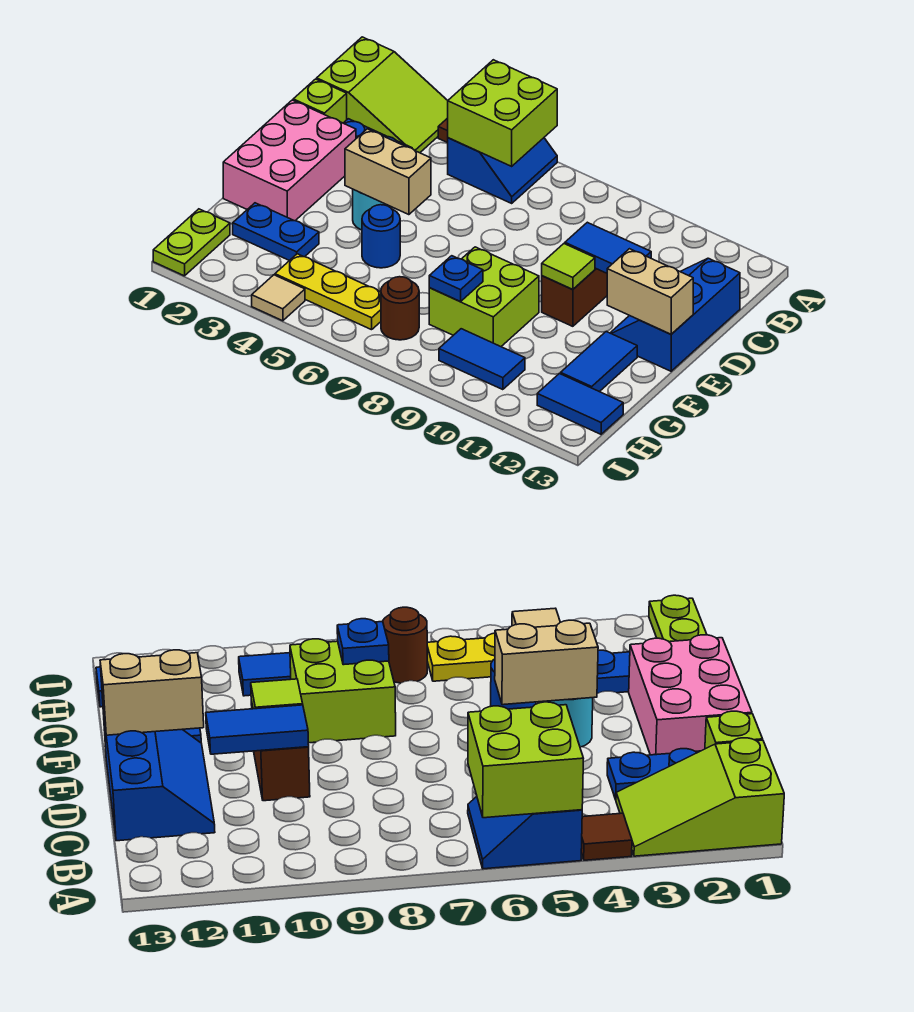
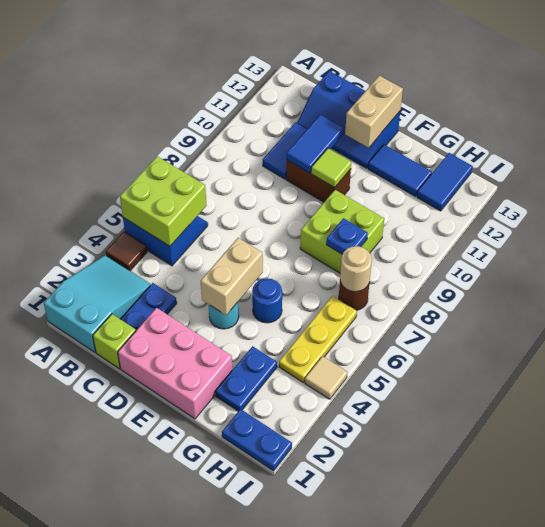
lime 2x3 slope [317,37,448,153] -> cyan 2x3 slope [44,255,151,352]
lime 1x2 plate [153,209,230,276] -> blue 1x2 plate [222,409,292,471]
none -> tan 1x1 round brick [340,246,372,292]
blue 1x2 tile [439,329,525,390] -> blue 1x2 tile moved to [263,122,307,179]

